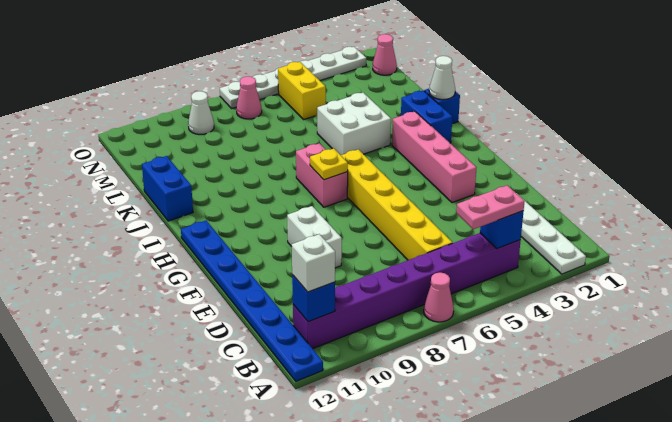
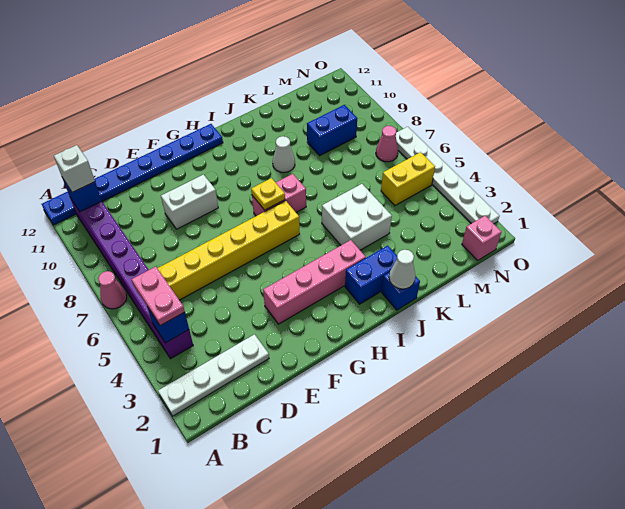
blue 1x2 brick [142,156,193,221] -> blue 1x2 brick moved to [307,105,357,156]
pink 1x1 cone [373,34,397,75] -> pink 1x1 brick [462,216,502,260]
white 1x1 cone [188,91,214,134] -> white 1x1 cone moved to [273,136,295,173]

